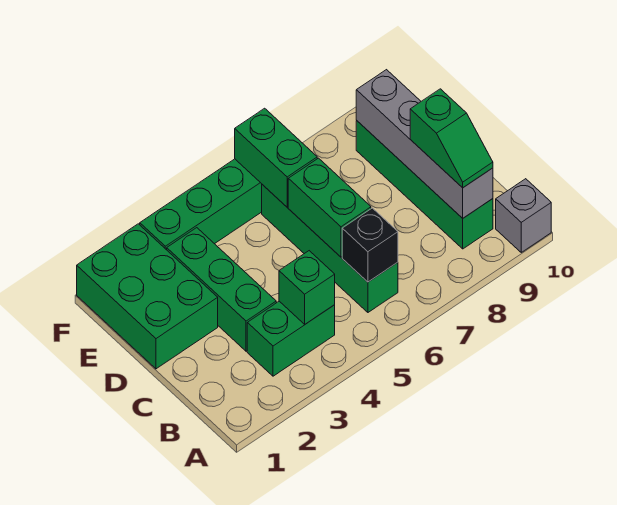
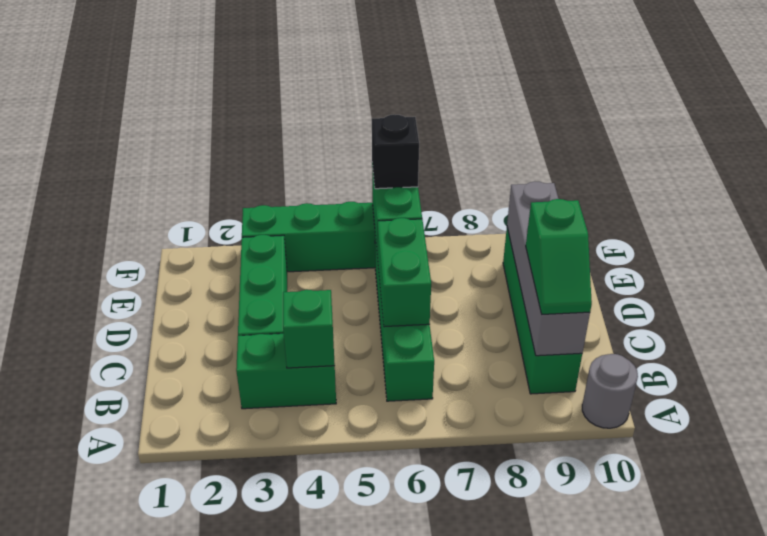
grey 1x1 brick [496,179,551,252] -> grey 1x1 round brick [582,354,638,428]
black 1x1 brick [342,208,398,282] -> black 1x1 brick moved to [372,114,419,189]
green 2x3 brick [77,224,218,369] -> none

